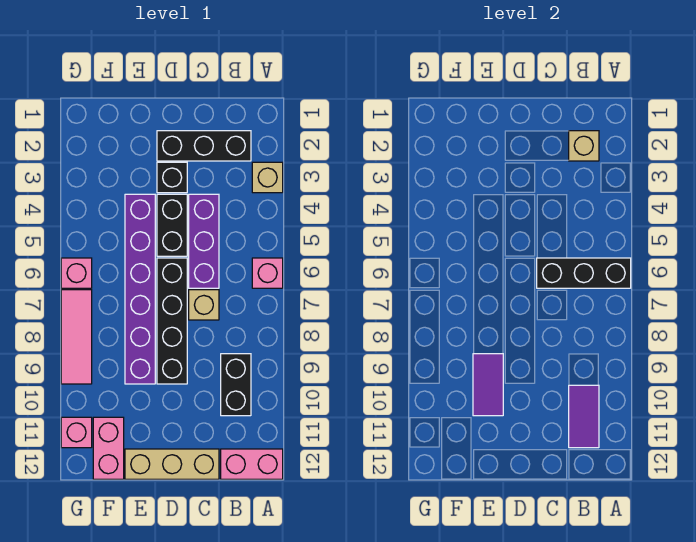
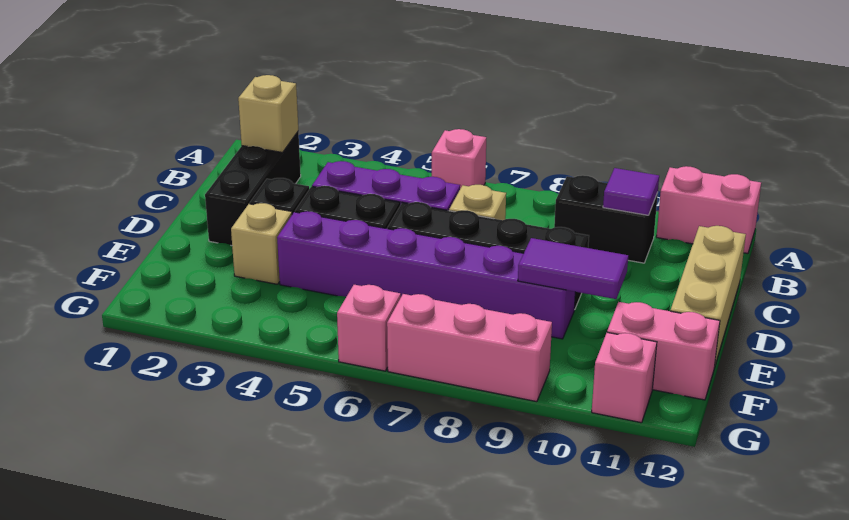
tan 1x1 brick [252,162,283,193] -> tan 1x1 brick moved to [231,203,292,284]
black 1x3 brick [537,258,631,288] -> none
pink 1x2 brick [221,449,283,479] -> pink 1x2 brick turned to [656,166,761,253]
purple 1x2 tile [569,385,599,448] -> purple 1x1 tile [603,168,659,215]
pink 1x3 tile [61,290,92,384] -> pink 1x3 brick [387,294,552,402]

